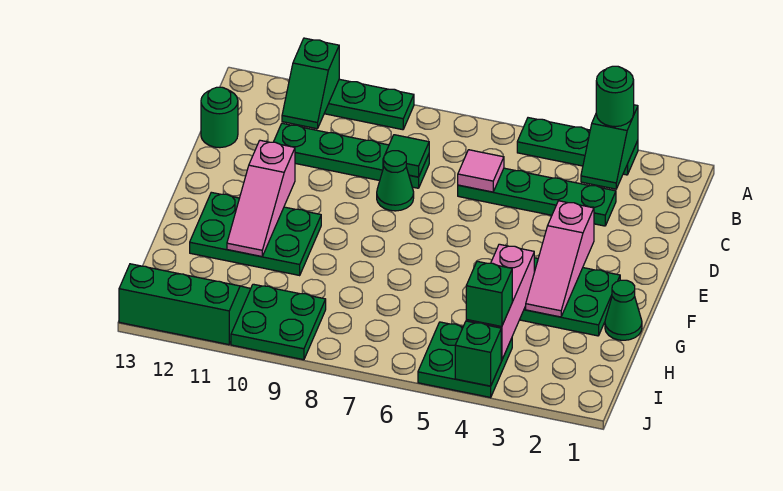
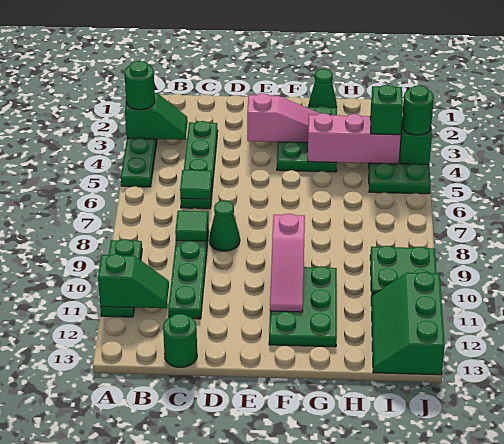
pink 1x1 tile [458,150,504,192] -> green 1x1 tile [180,170,212,199]
pink 1x3 slope [227,140,295,257] -> pink 1x3 slope turned to [270,214,305,312]
none -> green 1x1 round brick [402,85,434,135]

